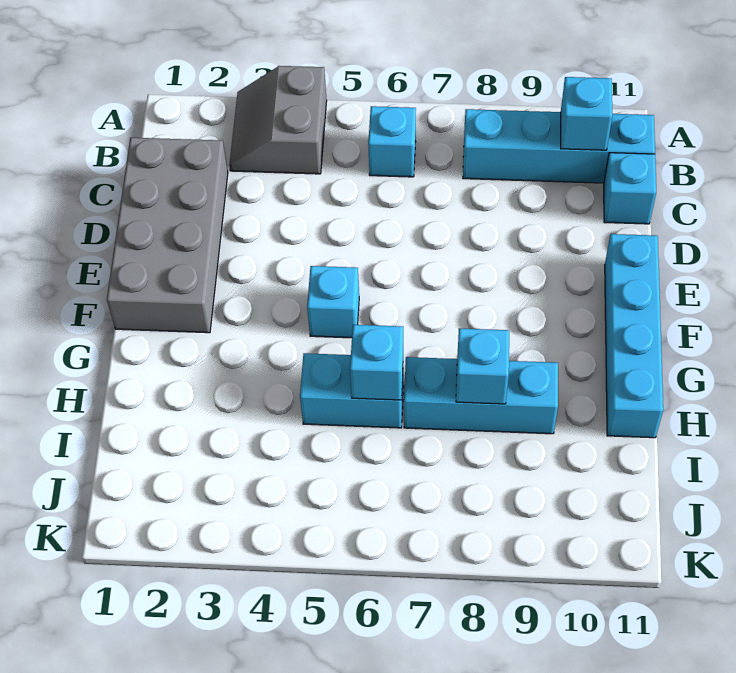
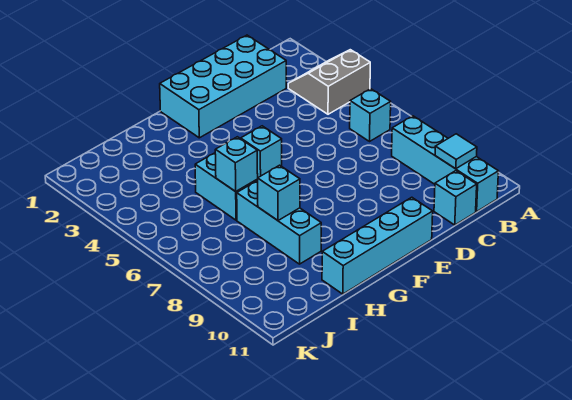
cyan 1x1 brick [561,77,612,150] -> cyan 1x1 tile [435,134,477,169]
grey 2x4 brick [107,138,228,333] -> cyan 2x4 brick [160,35,286,138]

